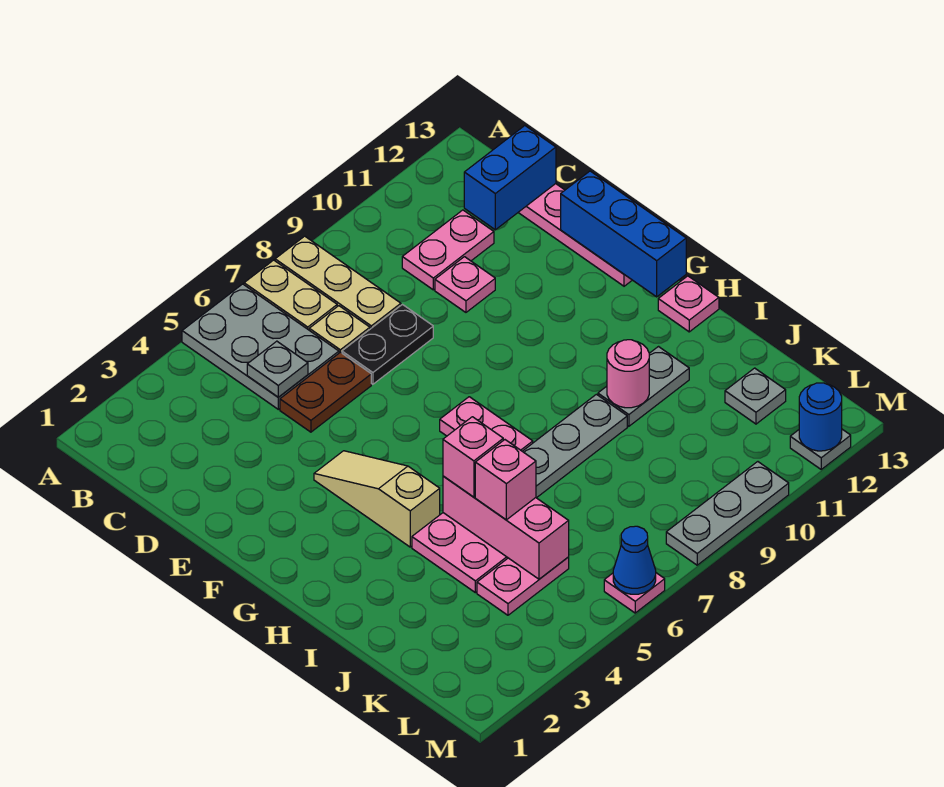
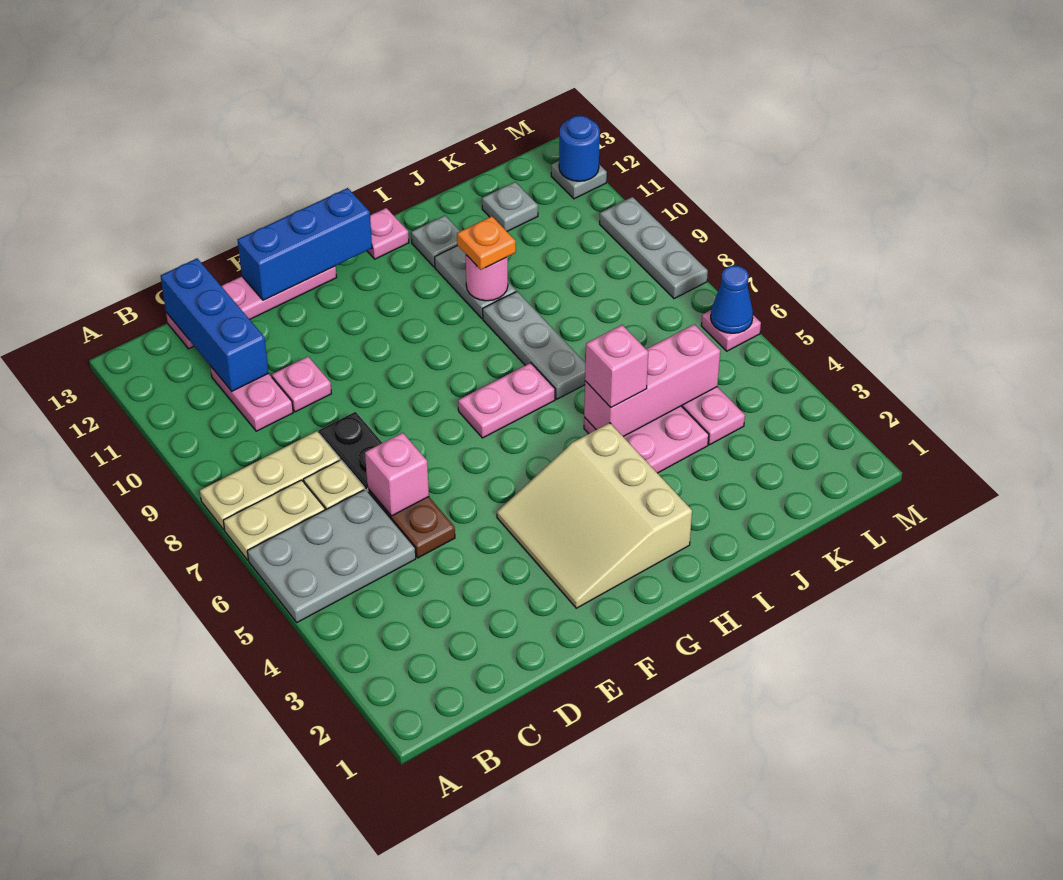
grey 1x1 plate [247,341,308,397] -> grey 1x1 plate moved to [411,216,460,267]
blue 1x2 brick [464,126,556,230] -> blue 1x3 brick [161,258,269,391]
tan 1x3 slope [314,451,440,547] -> tan 3x3 slope [497,423,692,608]
none -> orange 1x1 plate [457,216,516,270]
pink 1x1 brick [475,440,536,520] -> pink 1x1 brick moved to [365,433,429,516]

